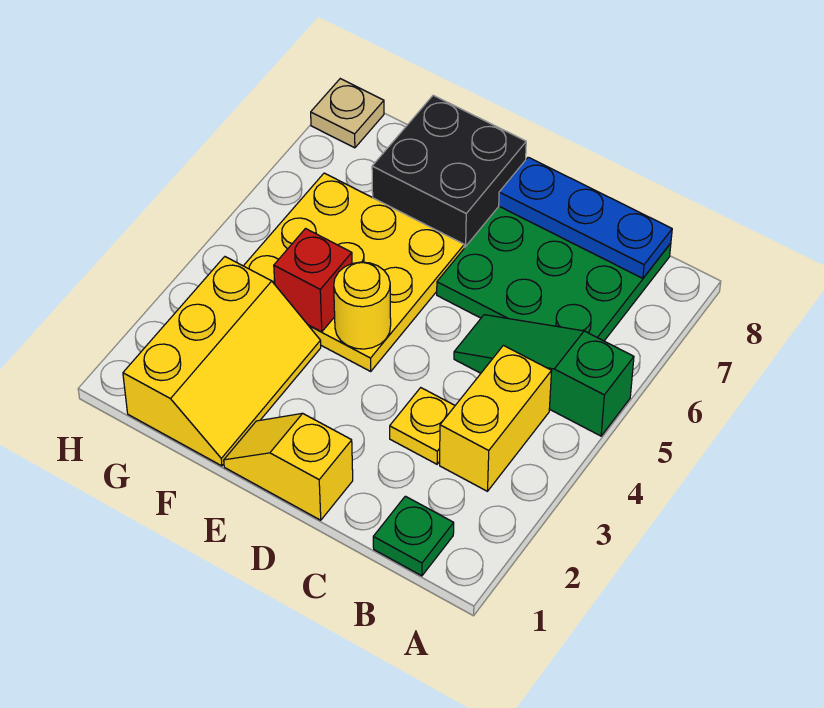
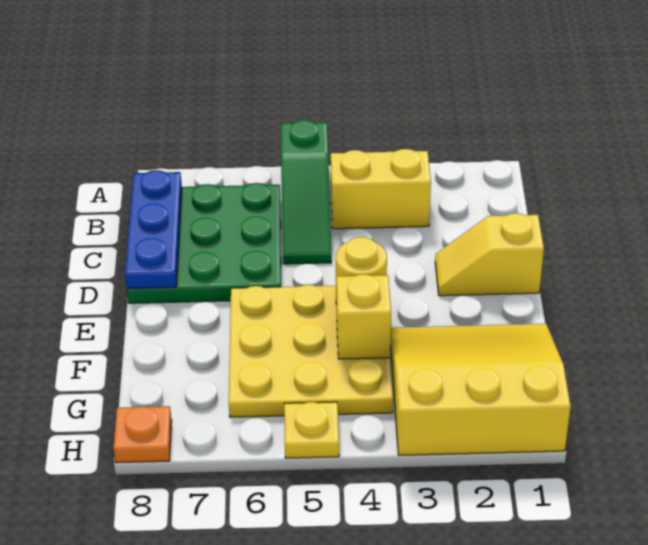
green 1x1 plate [373,496,454,576] -> none
yellow 1x1 plate [390,388,455,464] -> yellow 1x1 plate moved to [284,402,339,458]
yellow 1x2 slope [224,413,353,520] -> yellow 1x2 slope turned to [435,213,544,296]
black 2x2 brick [372,95,526,248] -> none
yellow 2x3 slope [123,257,321,466] -> yellow 3x3 slope [390,324,571,455]
red 1x1 brick [274,229,352,332] -> yellow 1x1 brick [336,274,391,359]
tan 1x1 plate [311,79,384,148] -> orange 1x1 plate [114,406,172,463]

